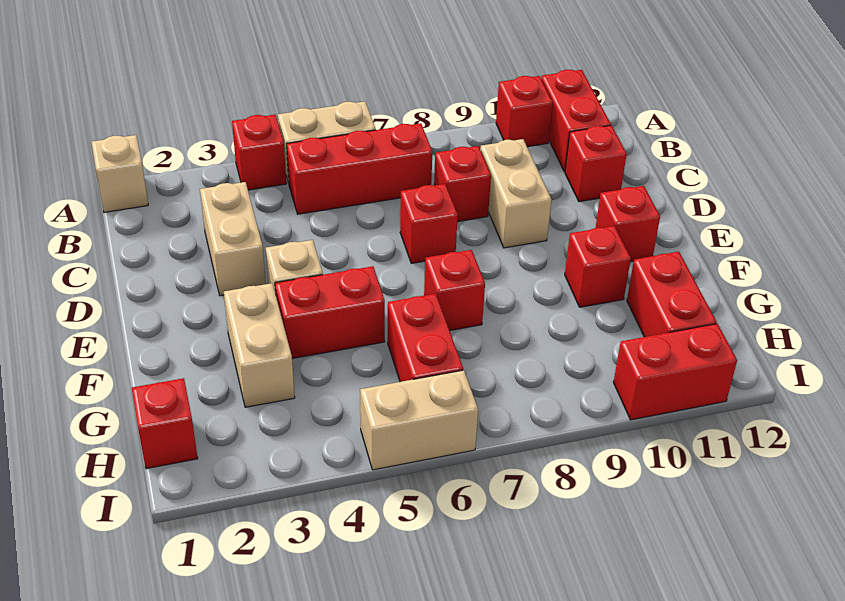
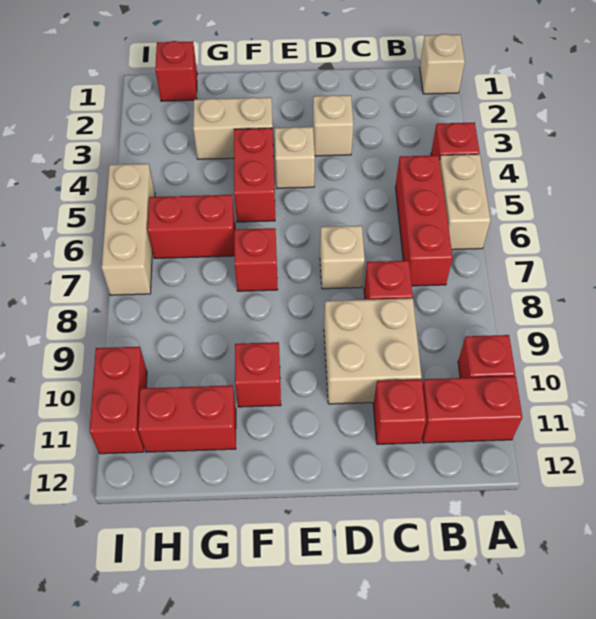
tan 1x2 brick [200,182,266,296] -> tan 1x1 brick [313,95,353,156]
tan 1x2 brick [480,139,551,248] -> tan 2x2 brick [324,298,422,404]
red 1x1 brick [400,184,458,263] -> tan 1x1 brick [320,226,365,289]
red 1x1 brick [596,186,660,262] -> none
tan 1x2 brick [360,370,478,470] -> tan 1x3 brick [102,164,155,295]

